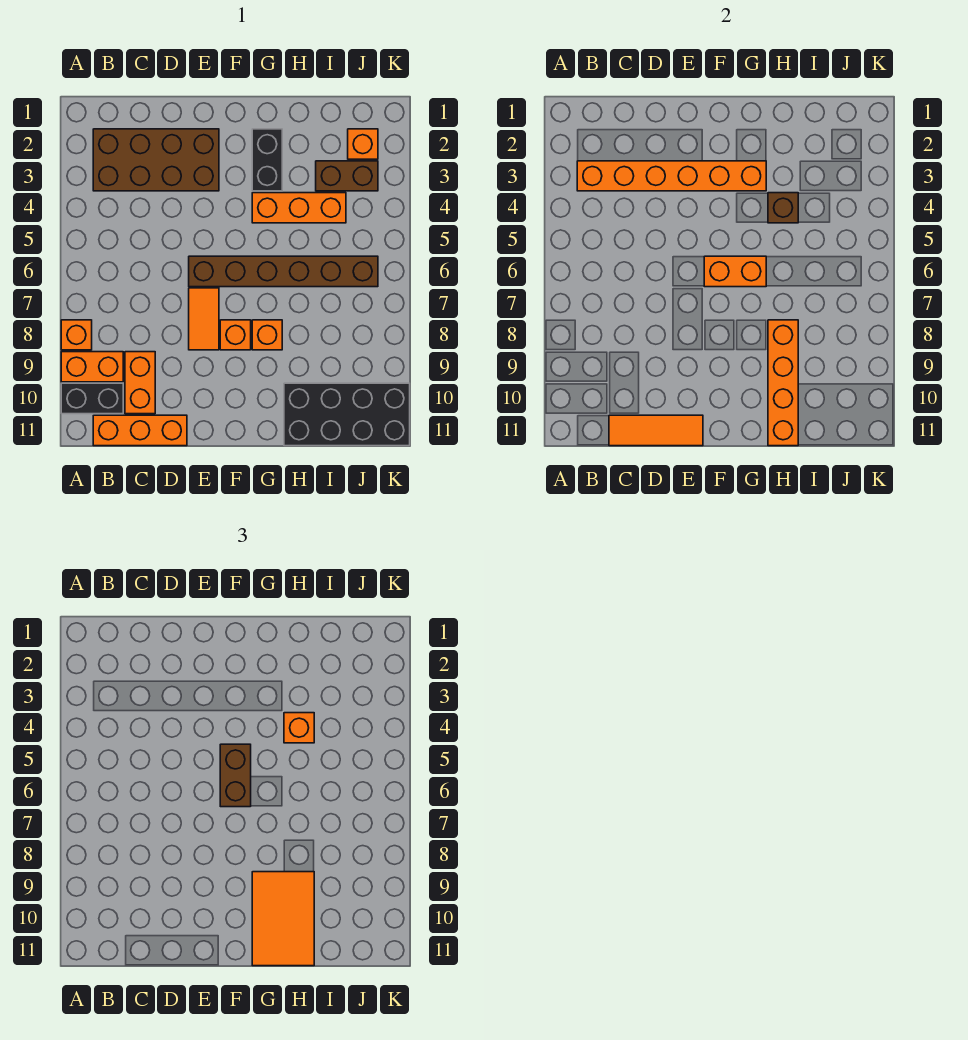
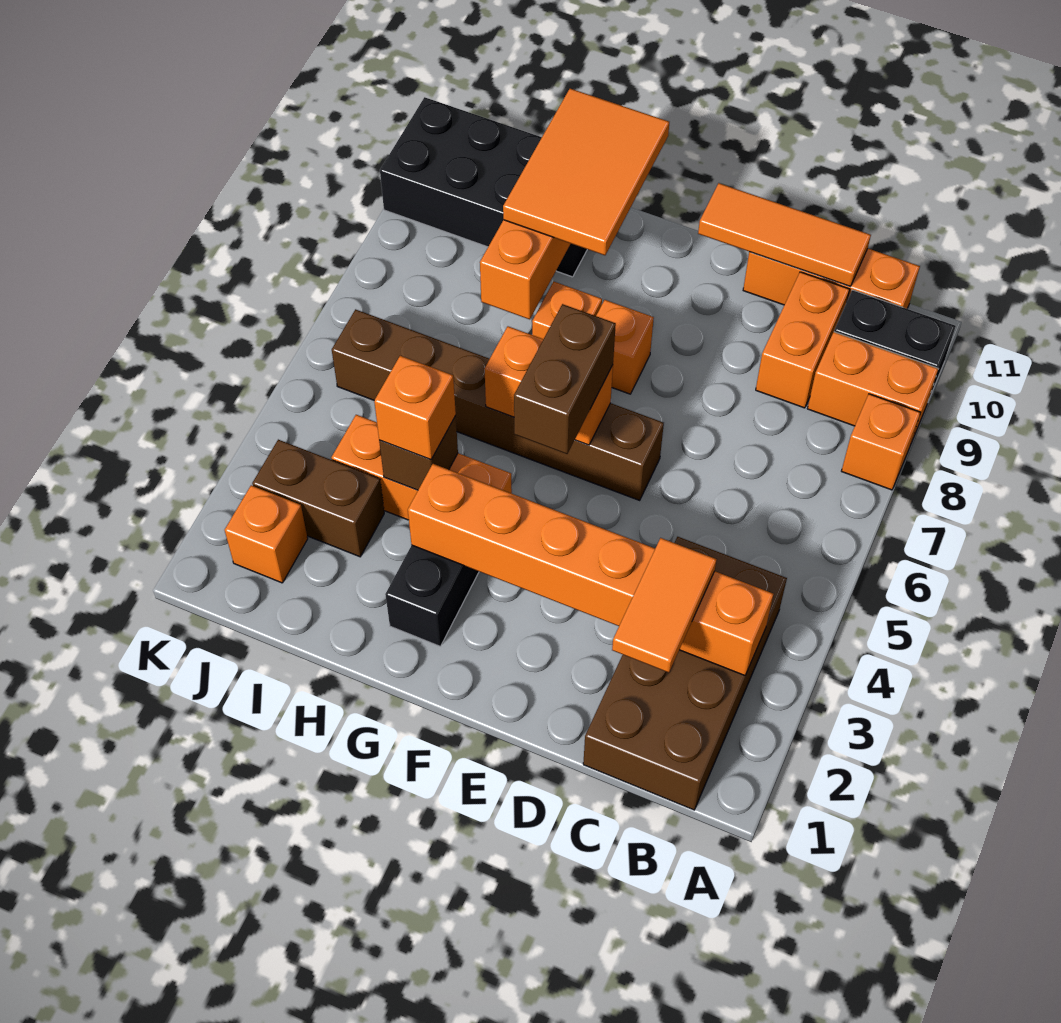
brown 2x4 brick [93,129,219,191] -> brown 2x4 brick turned to [583,537,787,810]
orange 1x2 tile [189,288,219,350] -> orange 1x2 tile moved to [612,538,717,673]

